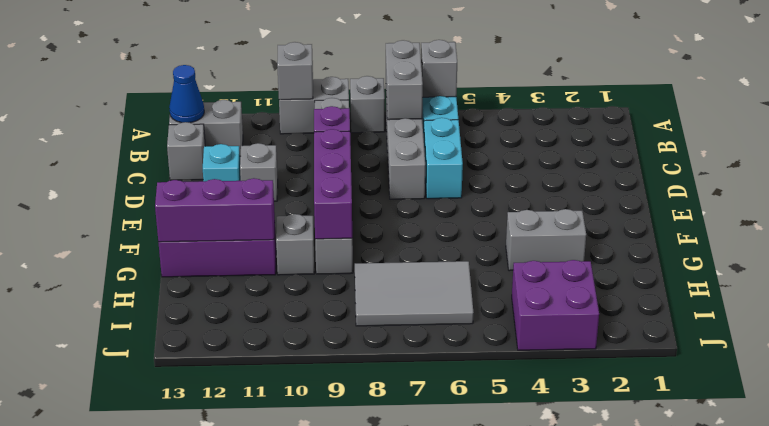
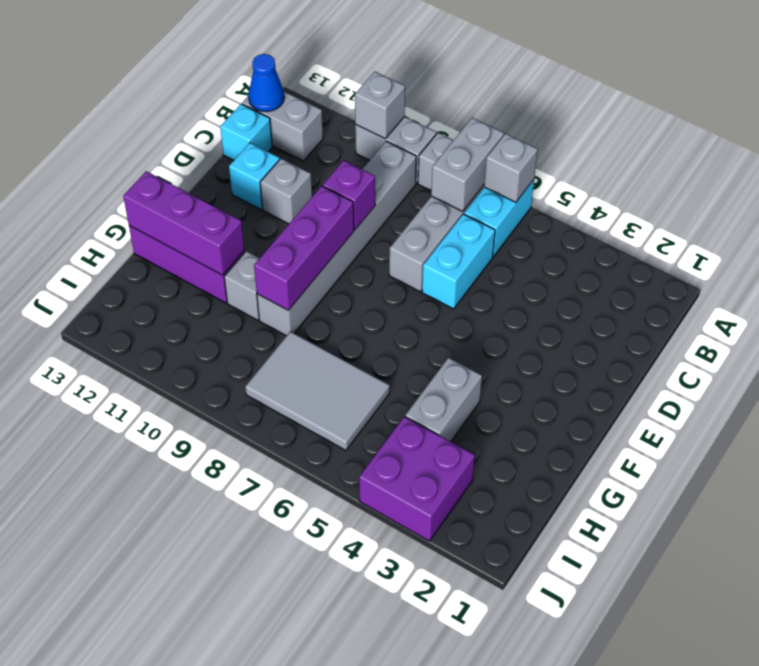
grey 1x1 brick [167,122,205,180] -> cyan 1x1 brick [220,104,272,160]
grey 1x2 brick [506,209,586,271] -> grey 1x2 brick turned to [405,358,482,442]

